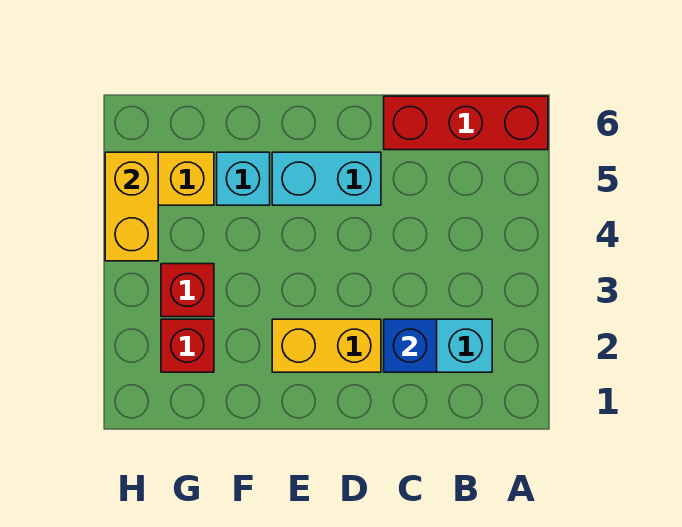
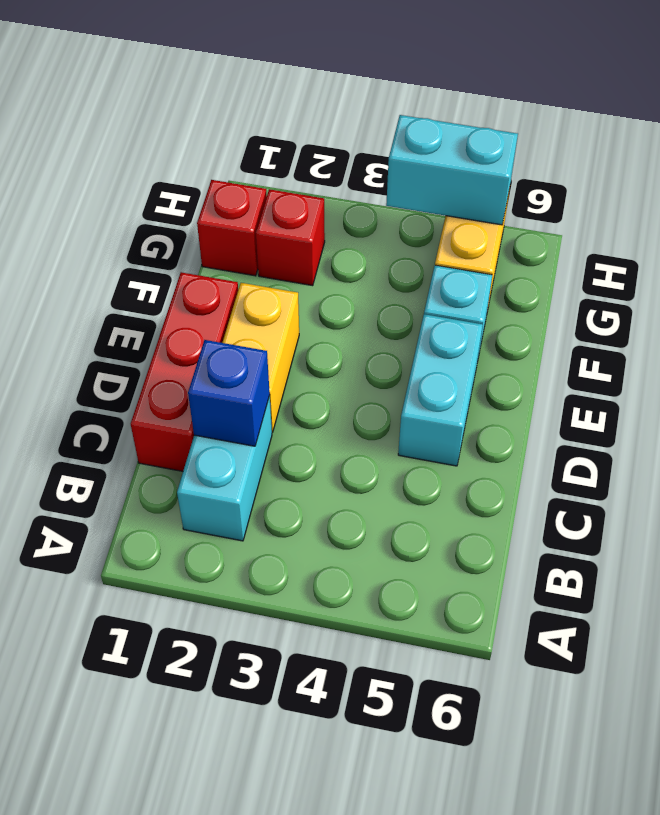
red 1x3 brick [384,96,548,150] -> red 1x3 brick moved to [131,272,238,471]
red 1x1 brick [161,264,214,317] -> red 1x1 brick moved to [197,180,267,276]
yellow 1x2 brick [105,152,158,261] -> cyan 1x2 brick [386,115,518,225]

